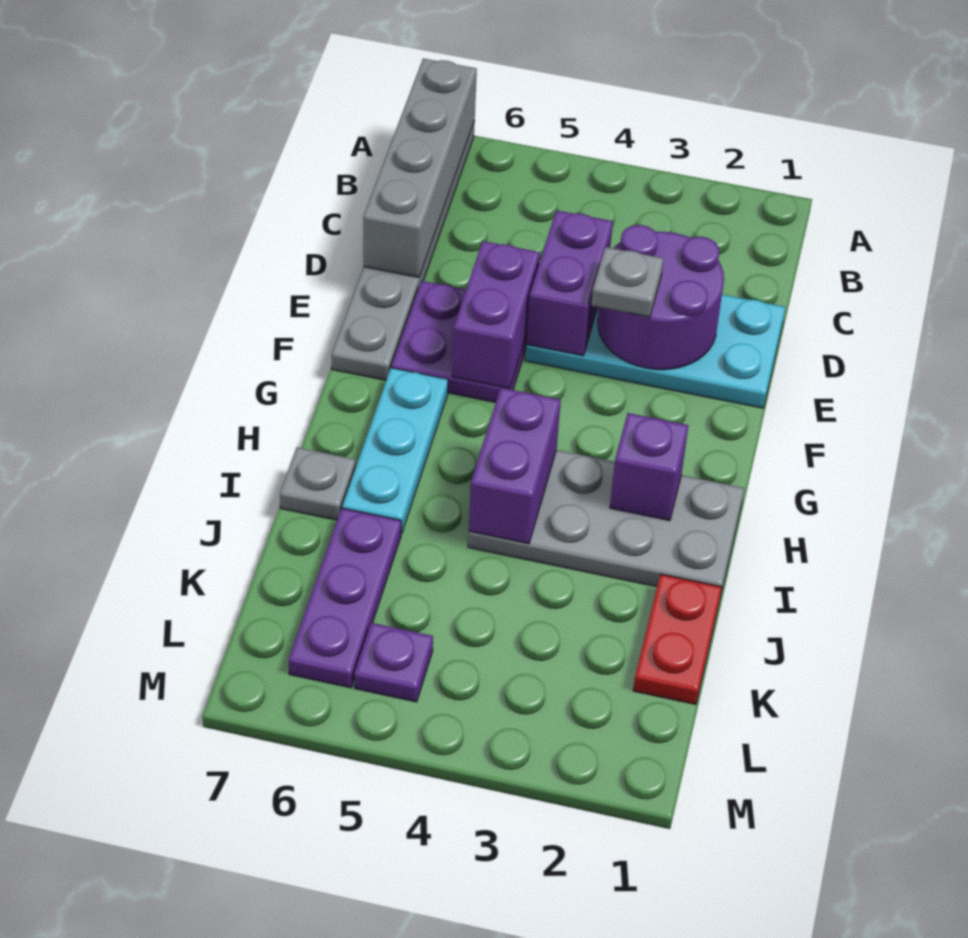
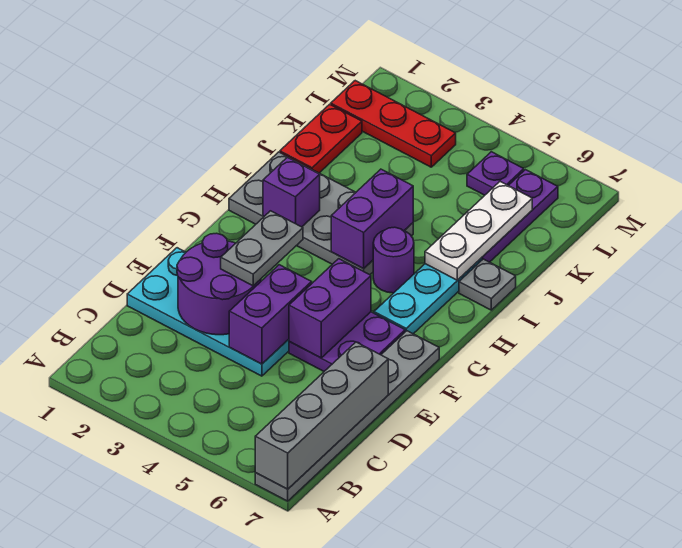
grey 1x1 plate [591,247,664,317] -> grey 1x2 plate [221,211,303,286]
none -> purple 1x1 round brick [373,227,414,293]
none -> white 1x3 plate [425,181,532,280]
none -> red 1x3 plate [331,81,456,167]

